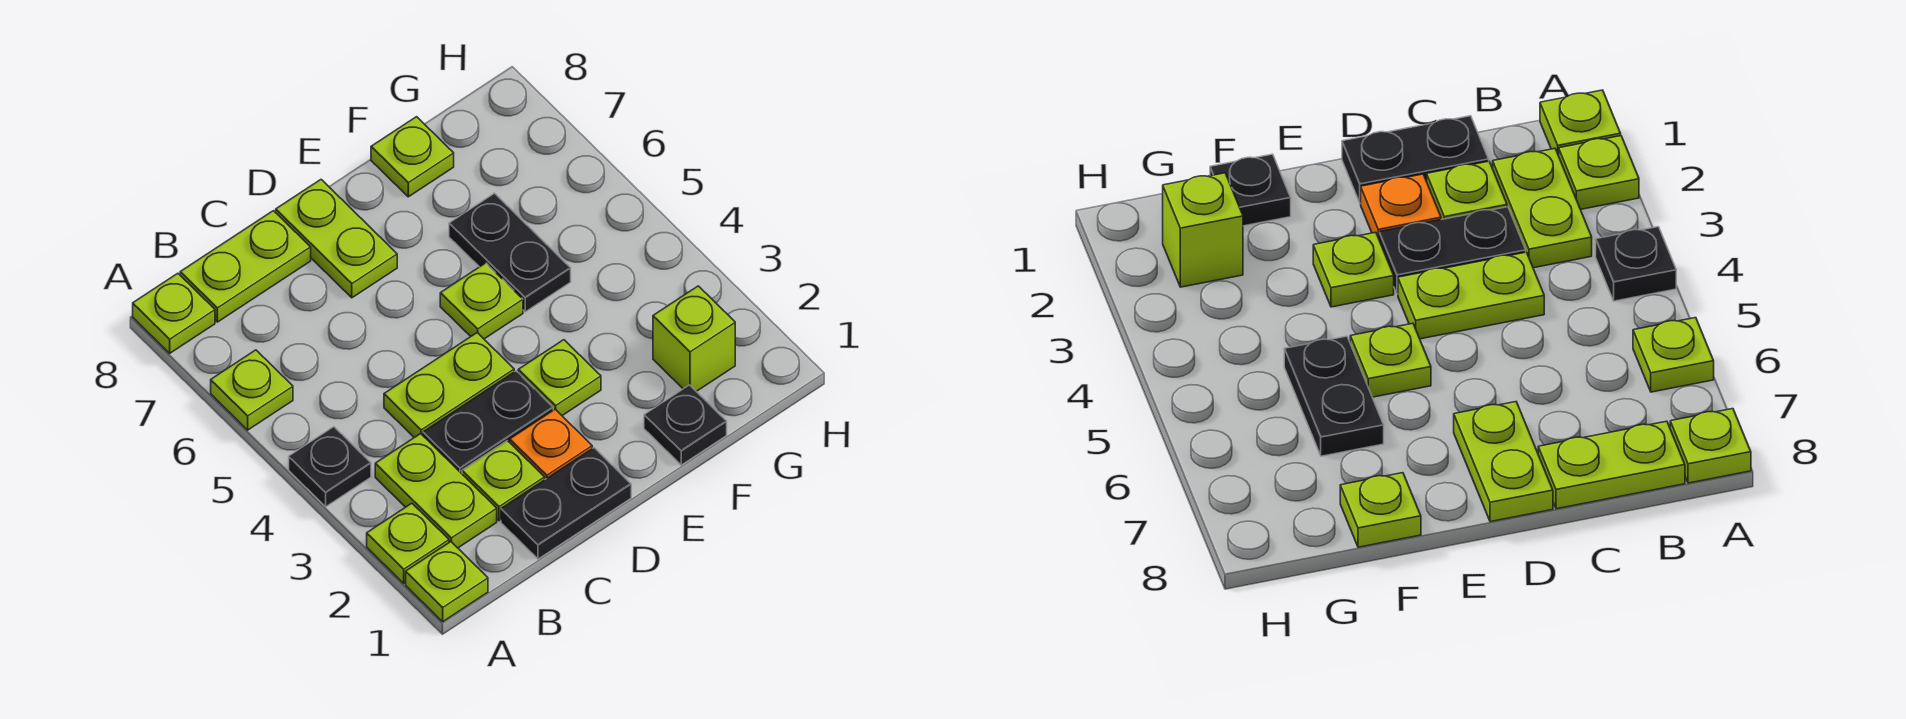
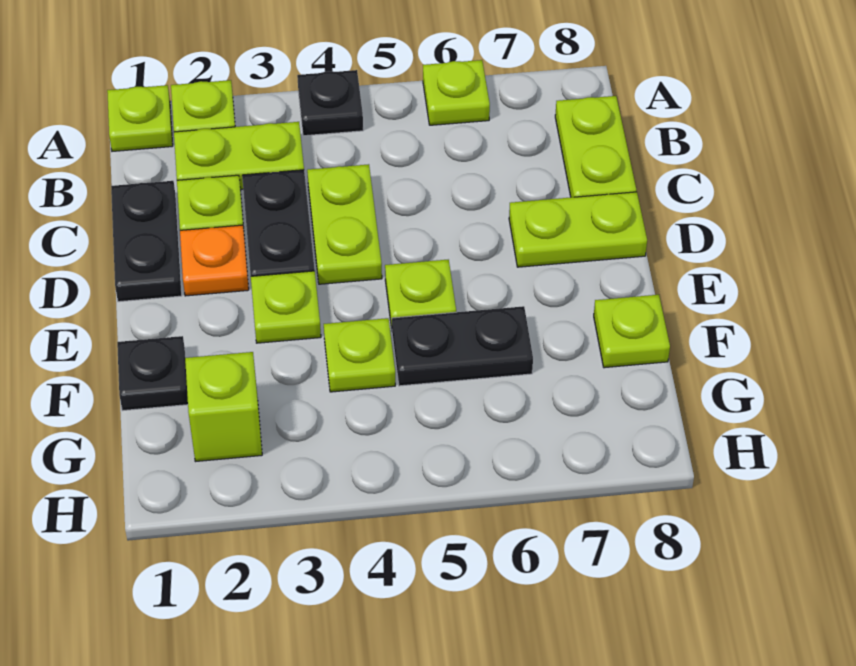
lime 1x1 plate [133,273,215,353] -> lime 1x1 plate moved to [324,318,395,392]

